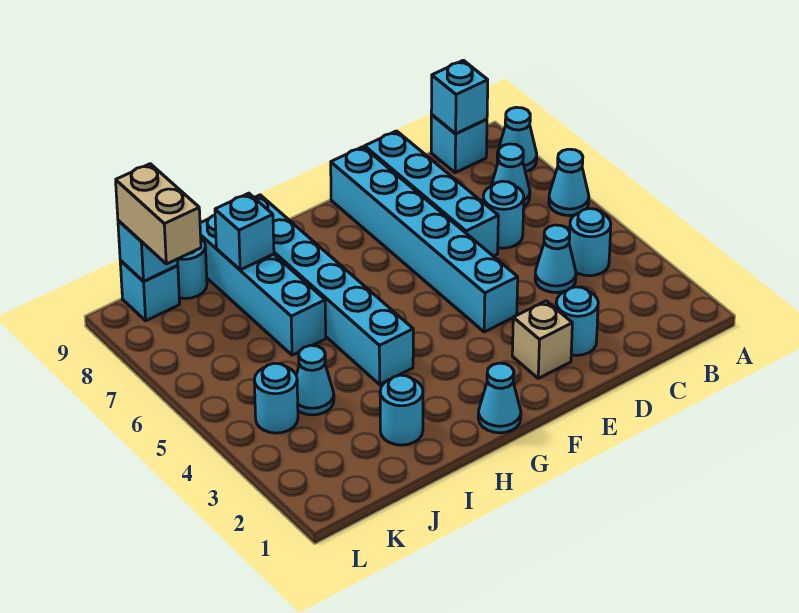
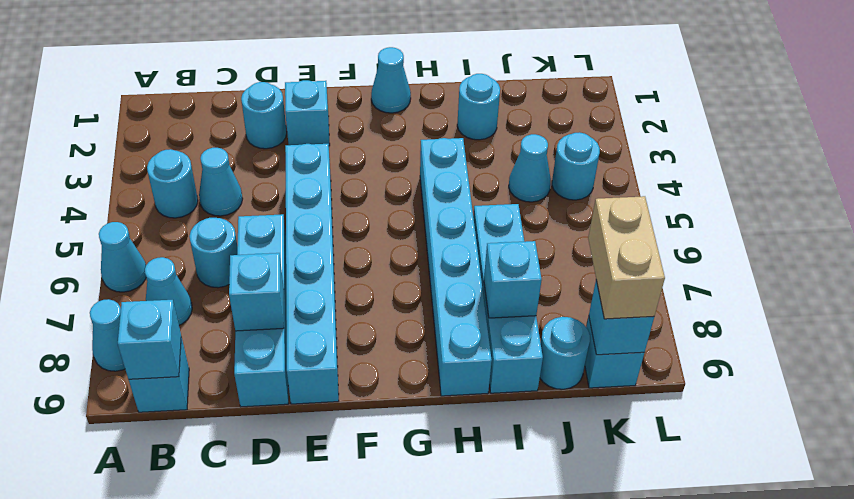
none -> cyan 1x1 brick [229,253,284,331]
tan 1x1 brick [512,301,572,378] -> cyan 1x1 brick [285,80,330,146]

